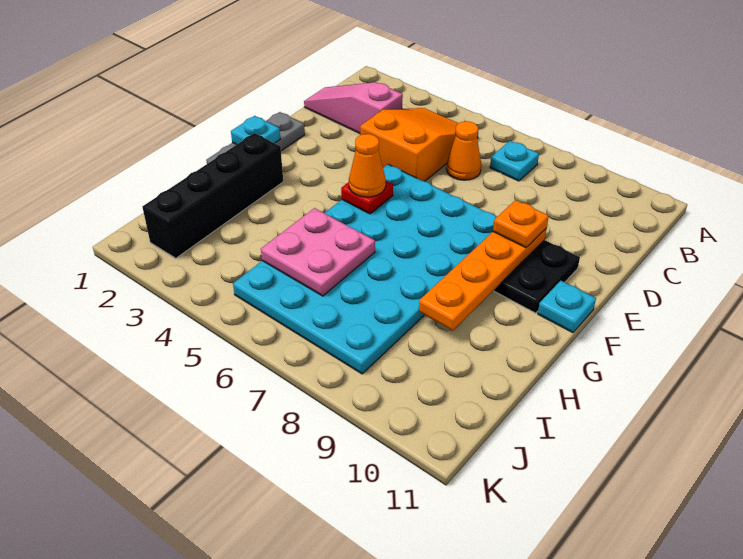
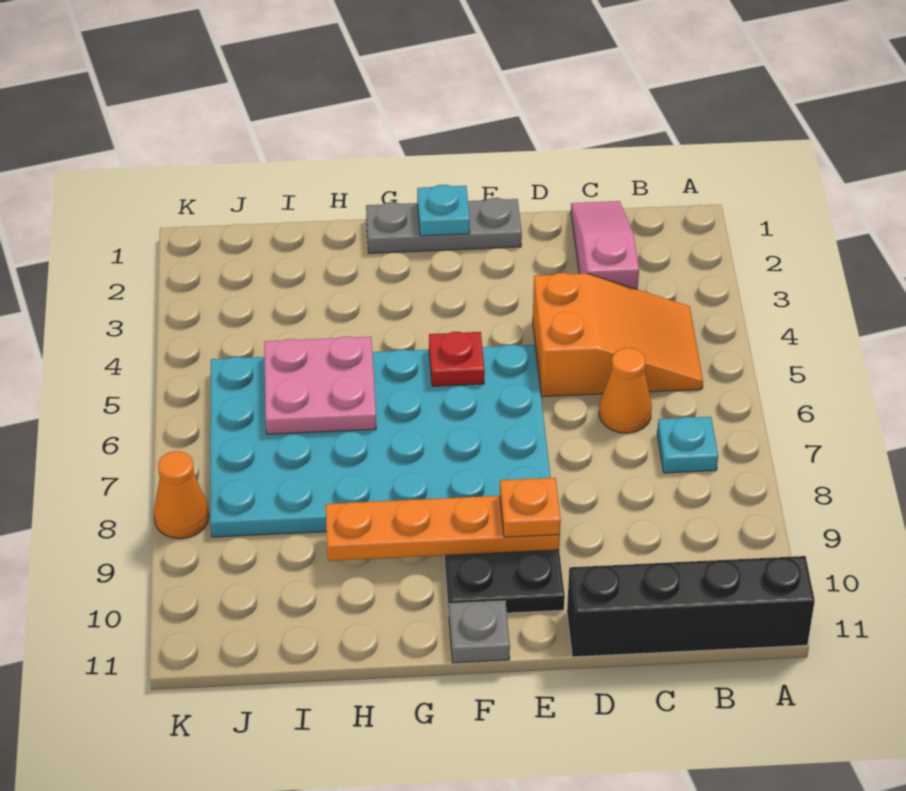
orange 1x1 cone [349,134,386,197] -> orange 1x1 cone moved to [153,451,209,539]
cyan 1x1 plate [538,281,596,333] -> grey 1x1 plate [449,601,510,663]
black 1x4 brick [143,133,283,258] -> black 1x4 brick moved to [567,556,815,657]

